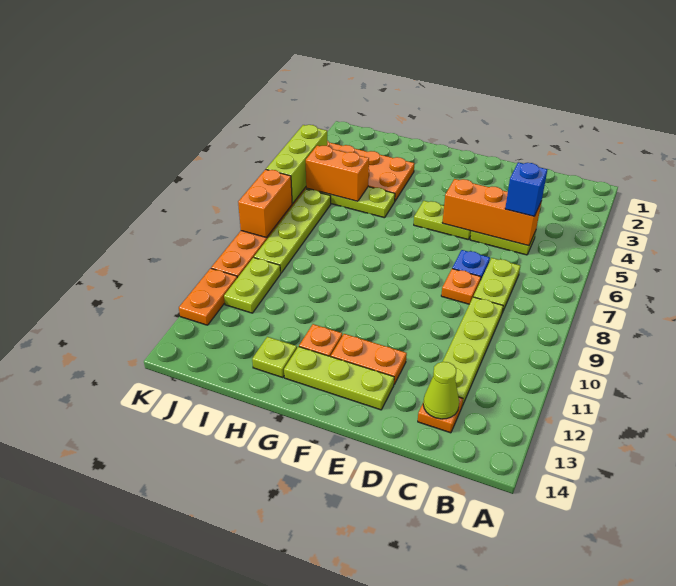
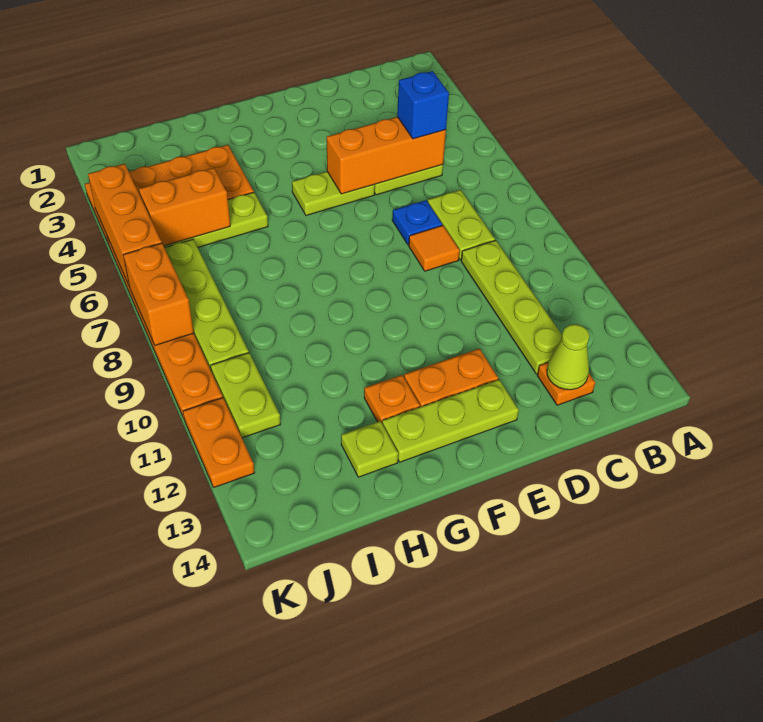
orange 1x1 plate [441,269,481,304] -> orange 1x1 tile [409,225,460,271]
lime 1x3 brick [266,125,327,204] -> orange 1x3 brick [88,164,162,287]

